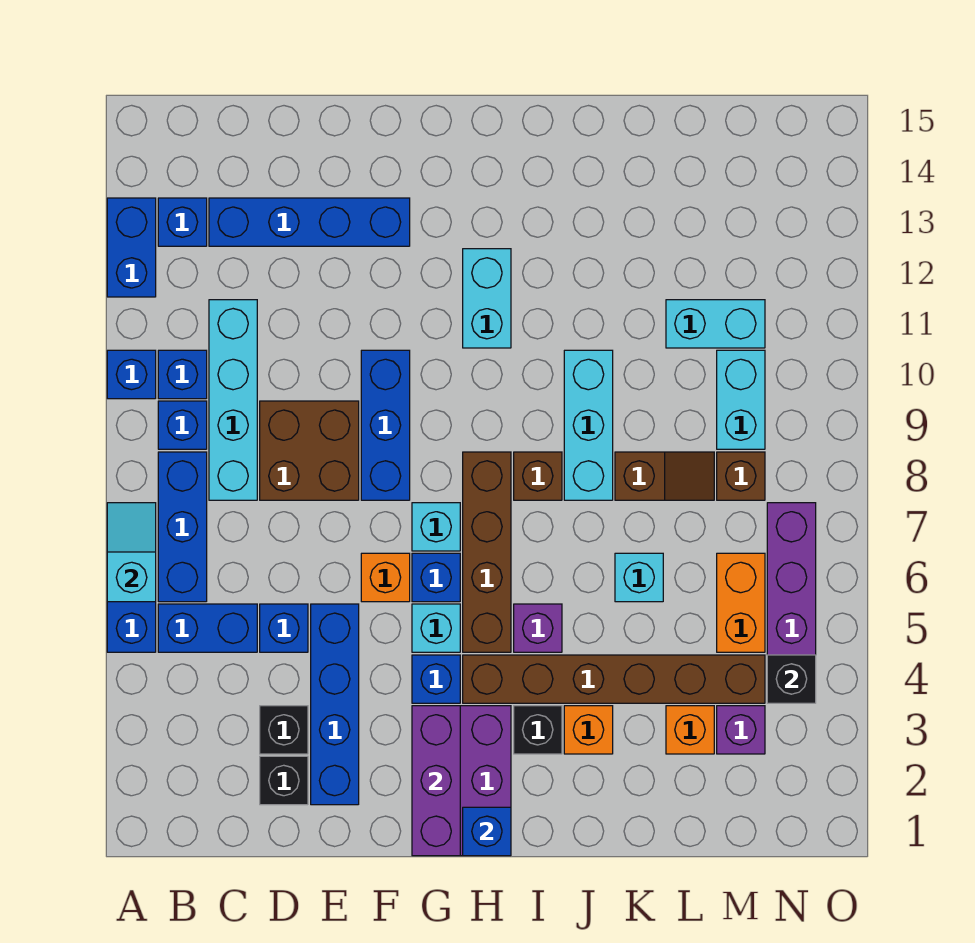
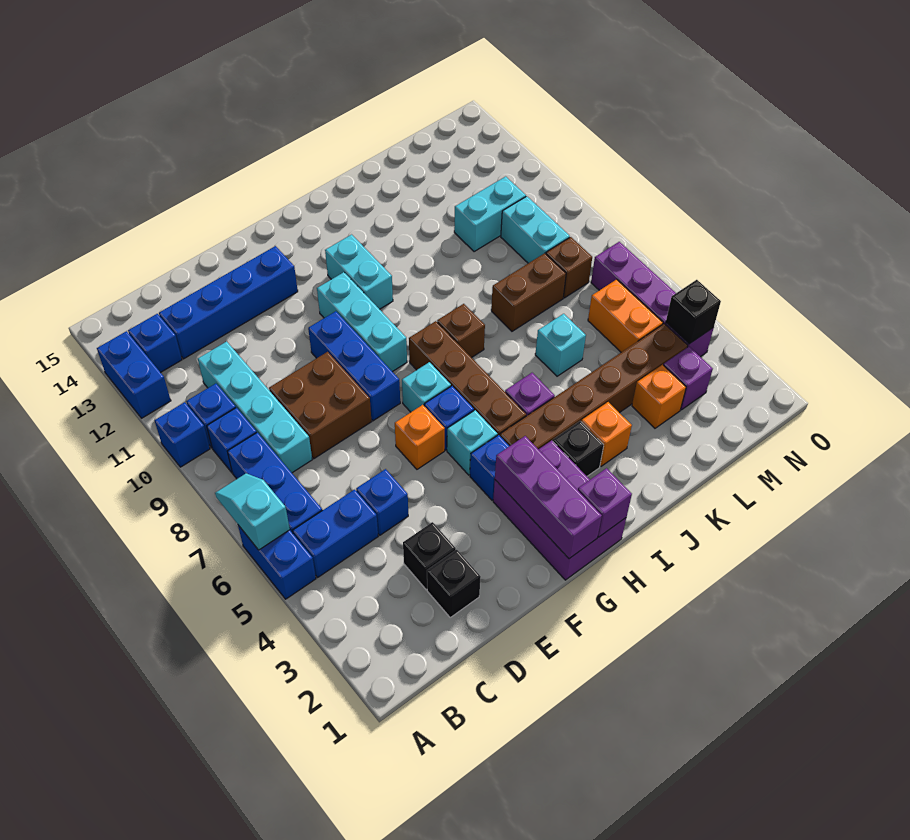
blue 1x4 brick [311,604,359,805] -> none
blue 1x1 brick [463,807,511,856] -> purple 1x1 brick [578,468,632,537]
cyan 1x3 brick [564,350,613,500] -> cyan 1x3 brick moved to [317,272,407,372]
brown 1x2 slope [615,452,714,500] -> brown 1x2 brick [491,253,566,331]

